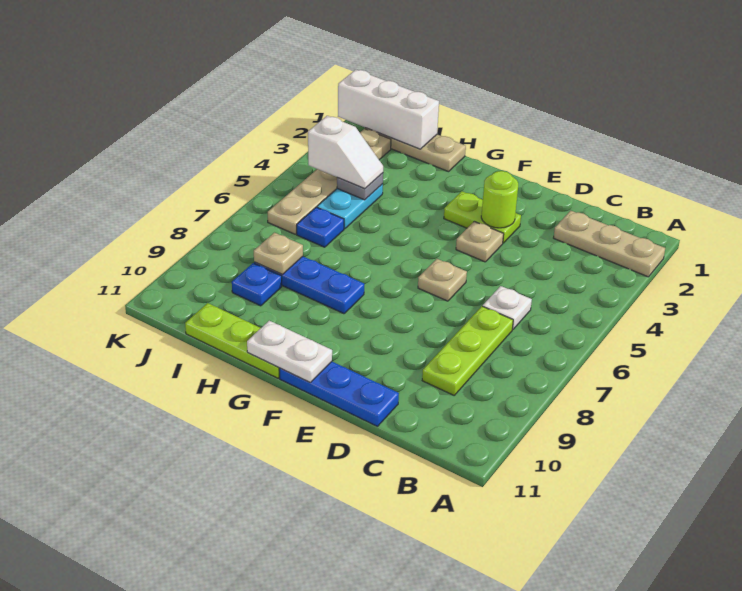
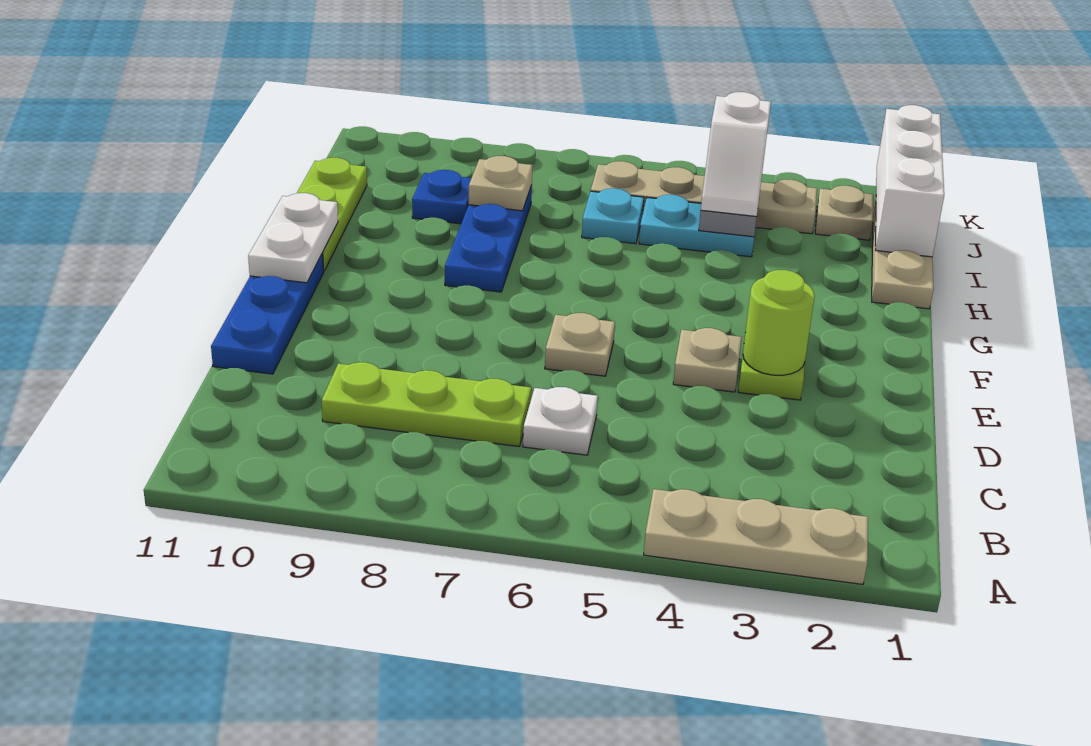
tan 1x3 plate [554,211,665,277] -> tan 1x3 plate turned to [644,489,868,584]
blue 1x1 plate [297,207,344,247] -> cyan 1x1 plate [582,188,644,244]

